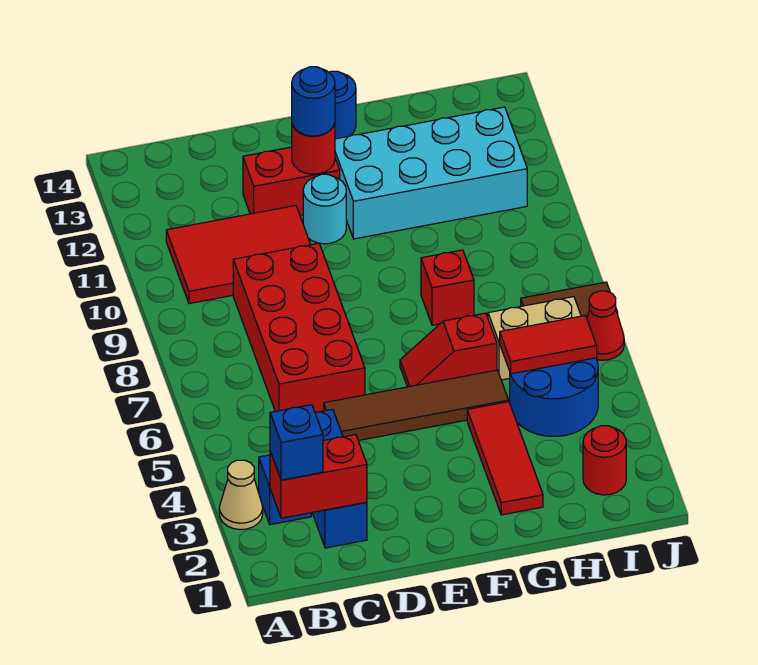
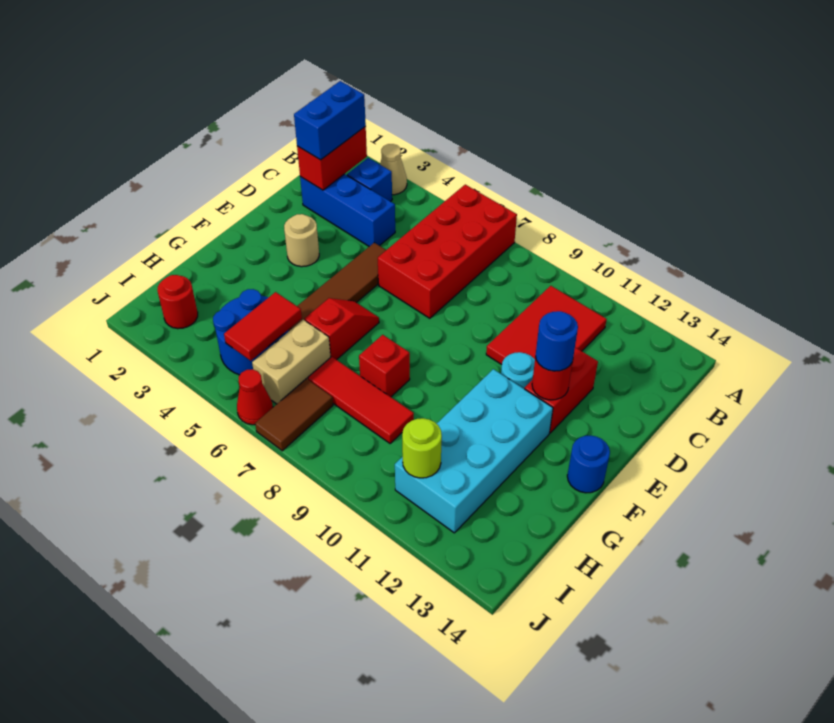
blue 1x1 brick [270,405,323,480] -> blue 1x2 brick [294,81,366,160]
red 2x4 brick [233,243,365,412] -> red 2x4 brick turned to [378,185,517,318]
none -> tan 1x1 round brick [284,214,319,267]
red 1x3 tile [467,402,543,515] -> red 1x3 tile moved to [308,357,414,443]
none -> lime 1x1 round brick [402,418,442,478]

